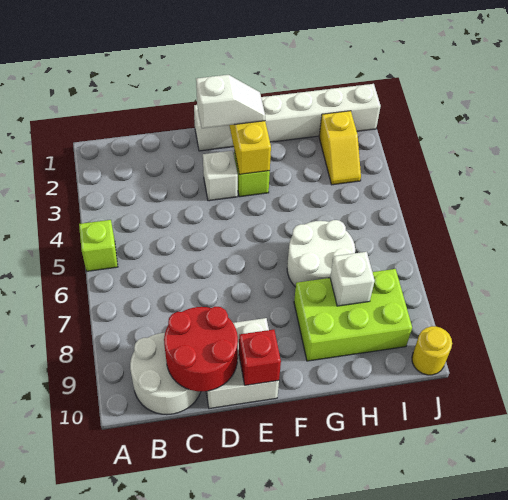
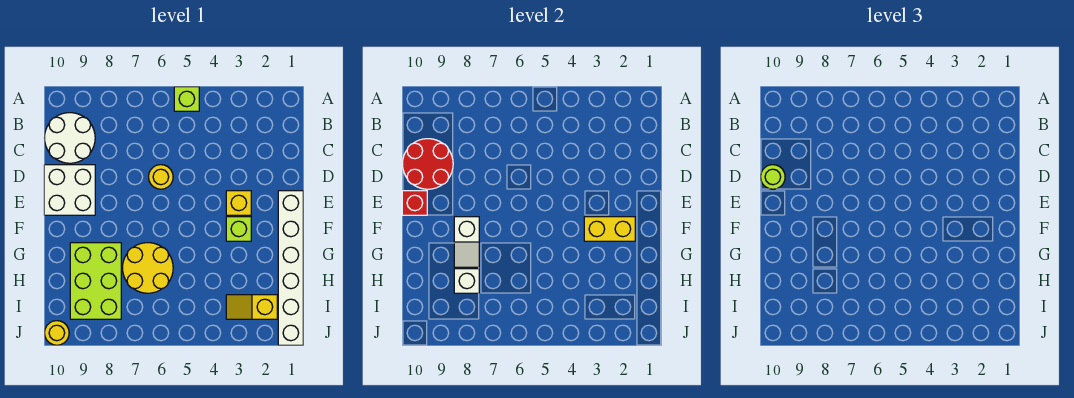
none -> yellow 1x1 round brick [149,165,173,189]
none -> lime 1x1 round brick [761,165,785,189]
white 1x2 slope [196,75,265,128] -> white 1x2 slope moved to [454,217,479,267]
white 1x1 brick [203,151,238,201] -> yellow 1x1 brick [226,191,251,215]
white 2x2 round brick [287,220,355,287] -> yellow 2x2 round brick [123,243,173,293]

